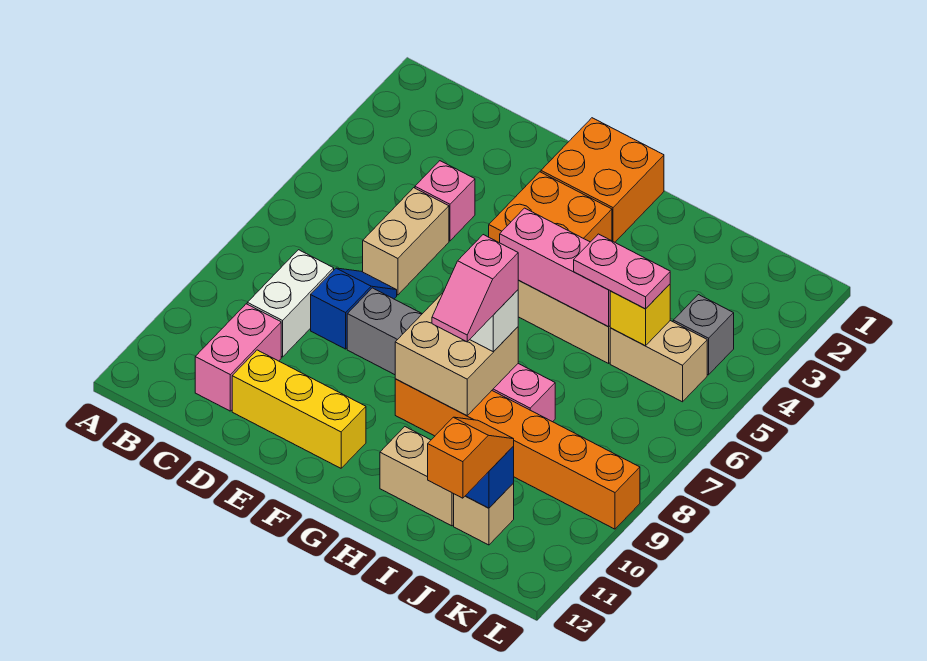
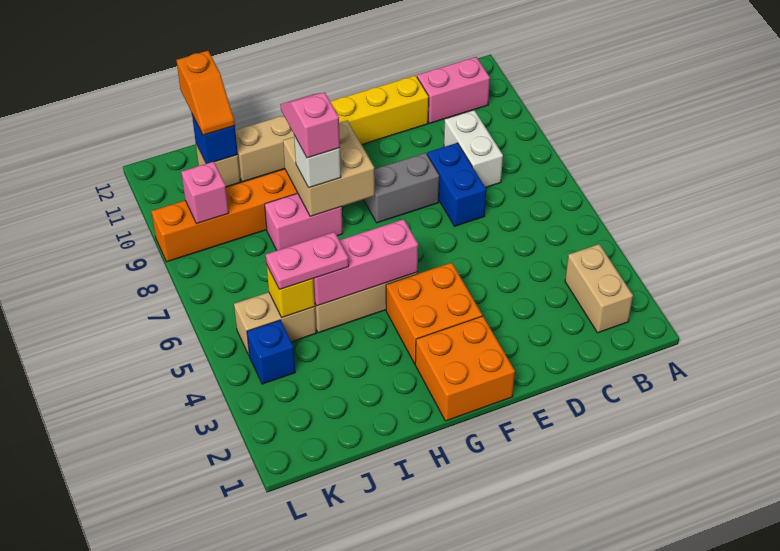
pink 1x2 brick [195,304,281,411] -> pink 1x2 brick turned to [417,57,490,123]
pink 1x1 brick [415,161,475,241] -> pink 1x1 brick moved to [181,162,229,224]
tan 1x2 brick [363,188,449,295] -> tan 1x2 brick moved to [565,244,633,333]
blue 1x2 slope [311,268,397,349] -> blue 1x2 brick [427,143,486,226]
grey 1x1 brick [673,295,734,375] -> blue 1x1 brick [247,320,295,384]

